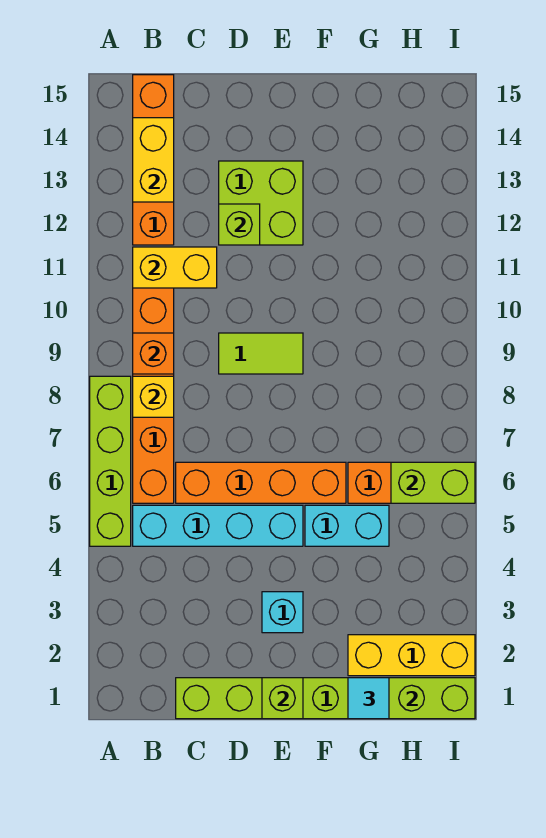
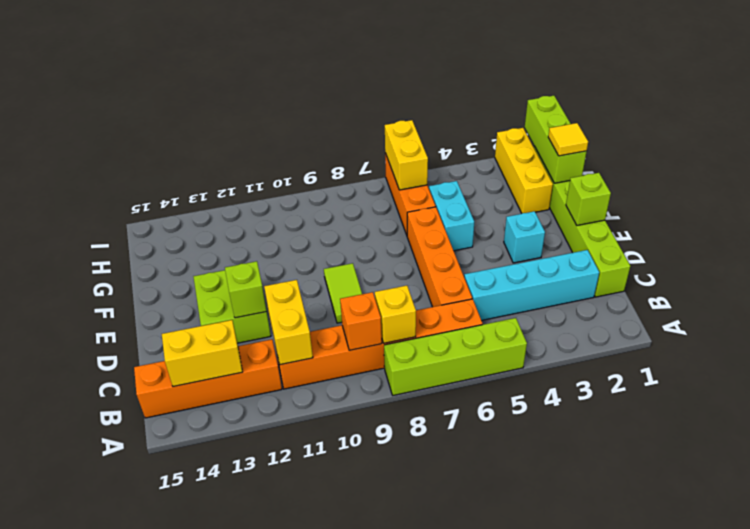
cyan 1x4 brick [133,505,303,546] -> cyan 1x4 brick turned to [464,250,599,320]
cyan 1x1 tile [348,678,389,719] -> yellow 1x1 tile [548,123,588,156]
lime 1x2 brick [391,462,475,503] -> yellow 1x2 brick [385,120,428,190]

